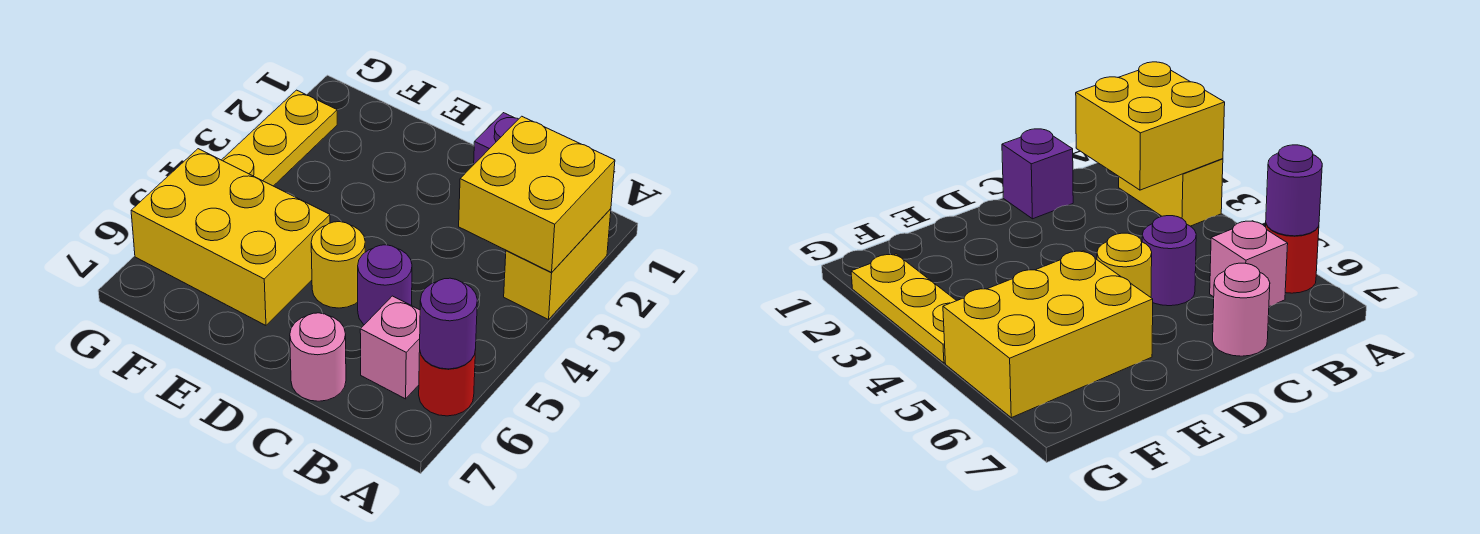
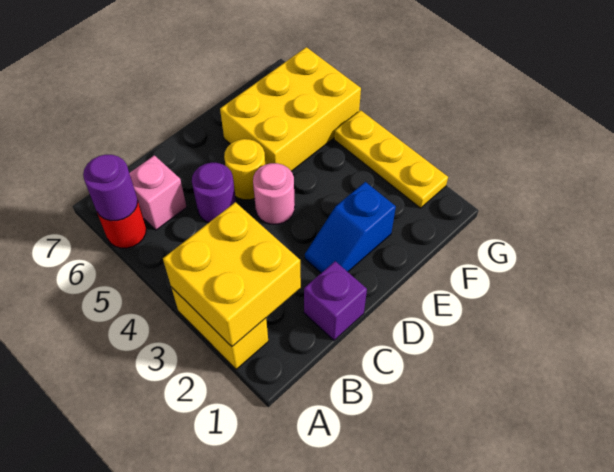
pink 1x1 round brick [290,313,346,401] -> pink 1x1 round brick moved to [253,163,295,224]
none -> blue 1x2 slope [305,182,396,273]

